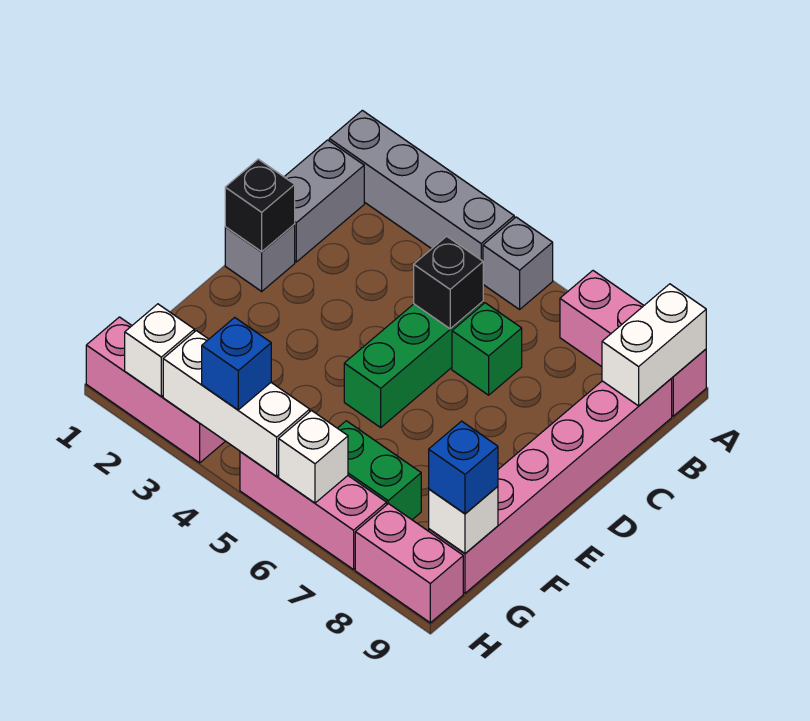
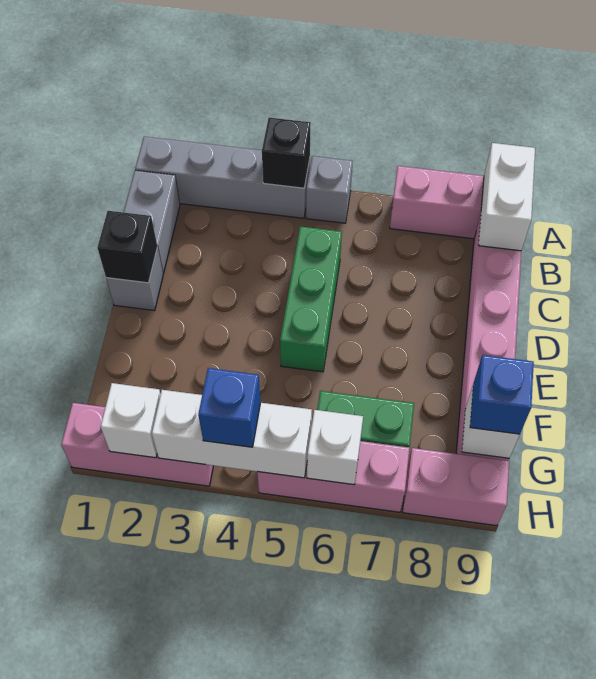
black 1x1 brick [414,236,483,329] -> black 1x1 brick moved to [262,118,311,188]
green 1x1 brick [452,303,522,395] -> none

